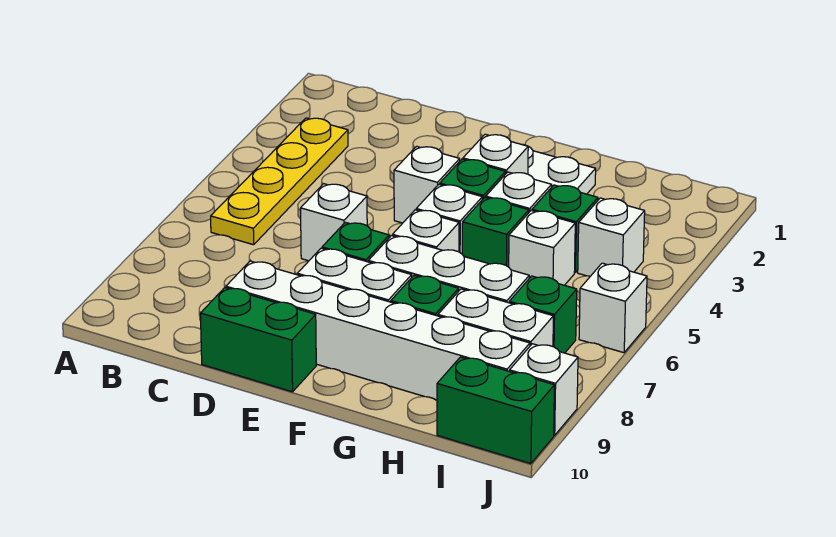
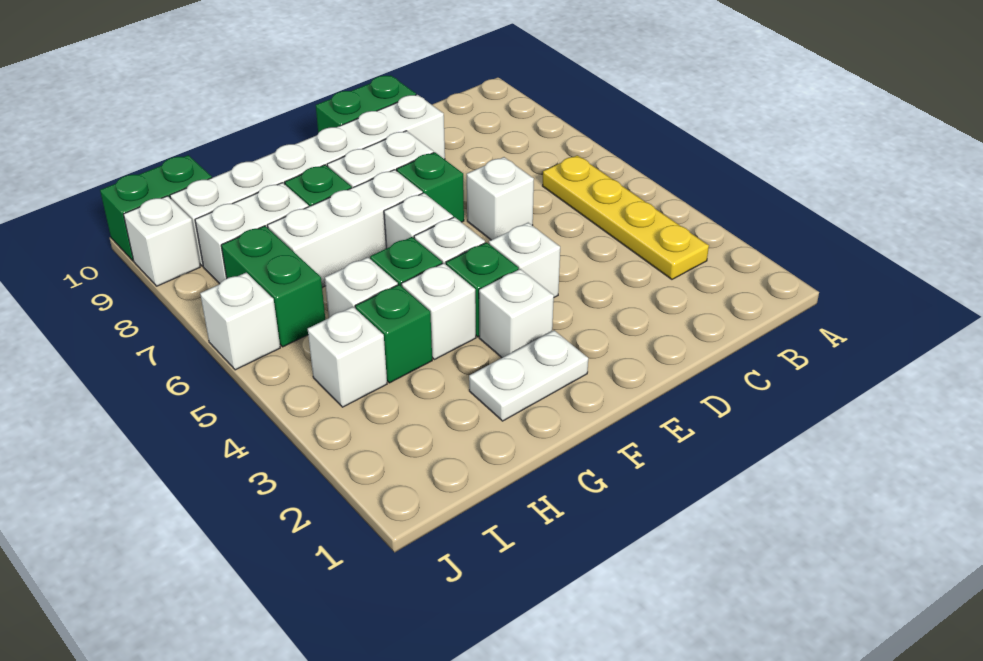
green 1x1 brick [509,276,577,353] -> green 1x2 brick [221,226,325,347]

